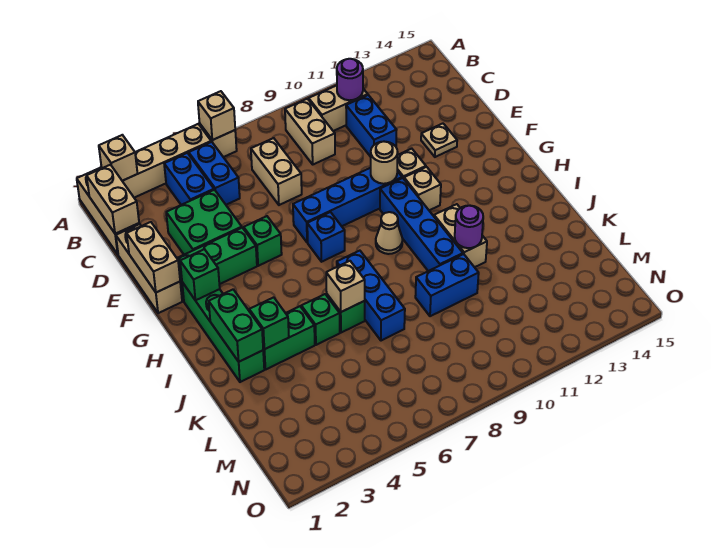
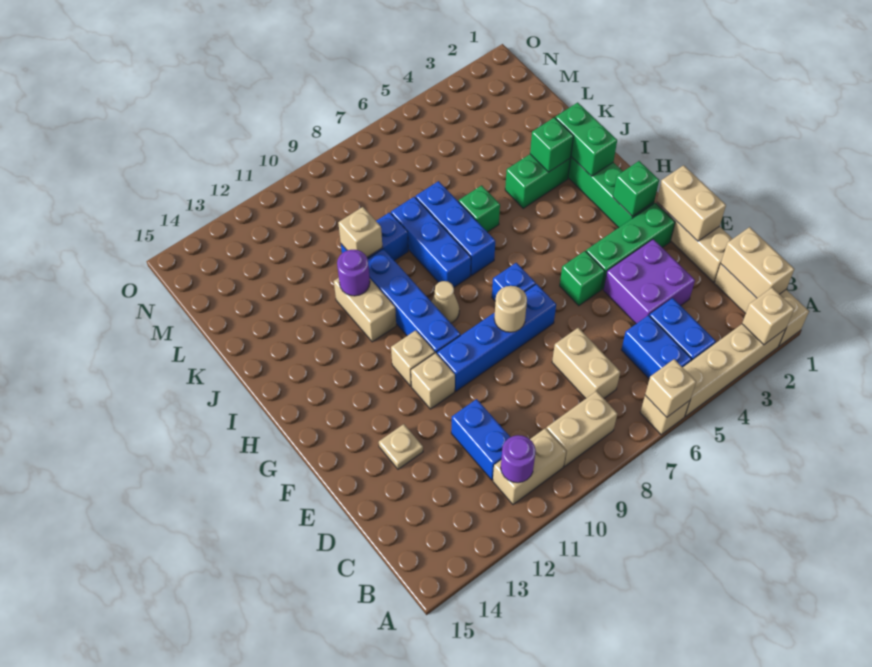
tan 1x2 brick [285,99,335,164] -> tan 1x2 brick turned to [546,391,617,466]
green 2x2 brick [166,190,242,255] -> purple 2x2 brick [603,239,695,324]
tan 1x1 round brick [371,142,398,184] -> tan 1x1 round brick moved to [494,286,527,332]
none -> blue 1x3 brick [391,197,471,287]
green 1x1 brick [301,294,340,345] -> none
tan 1x1 brick [326,261,365,312] -> tan 1x1 brick moved to [338,207,382,257]

